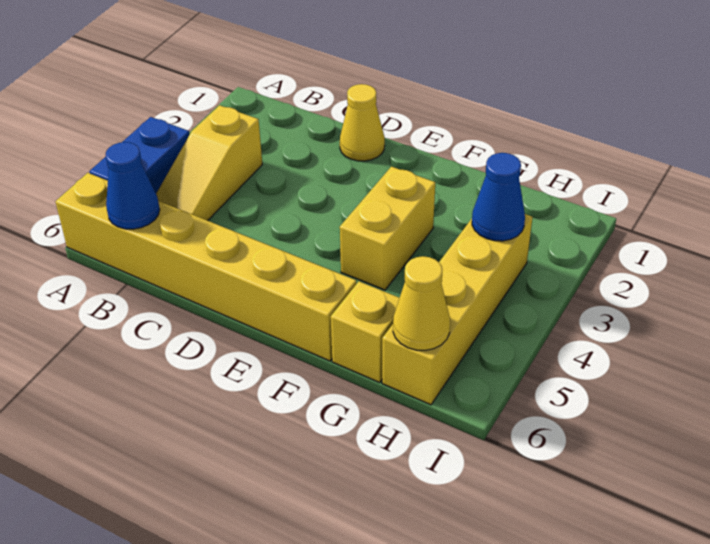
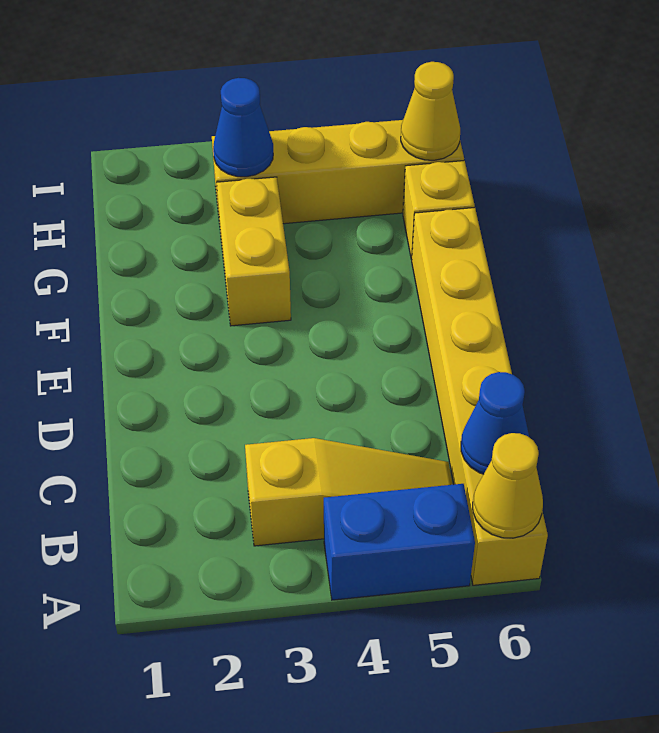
yellow 1x1 cone [340,84,385,161] -> yellow 1x1 cone moved to [473,433,543,538]
yellow 1x2 brick [340,166,435,290] -> yellow 1x2 brick turned to [217,177,291,326]

